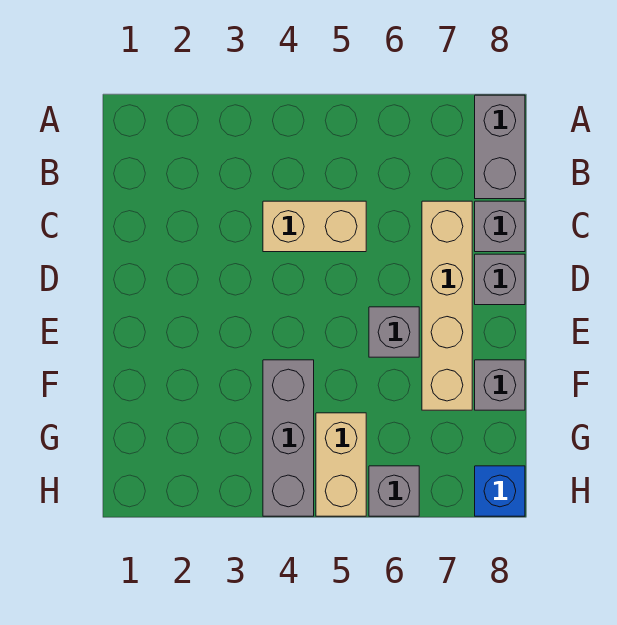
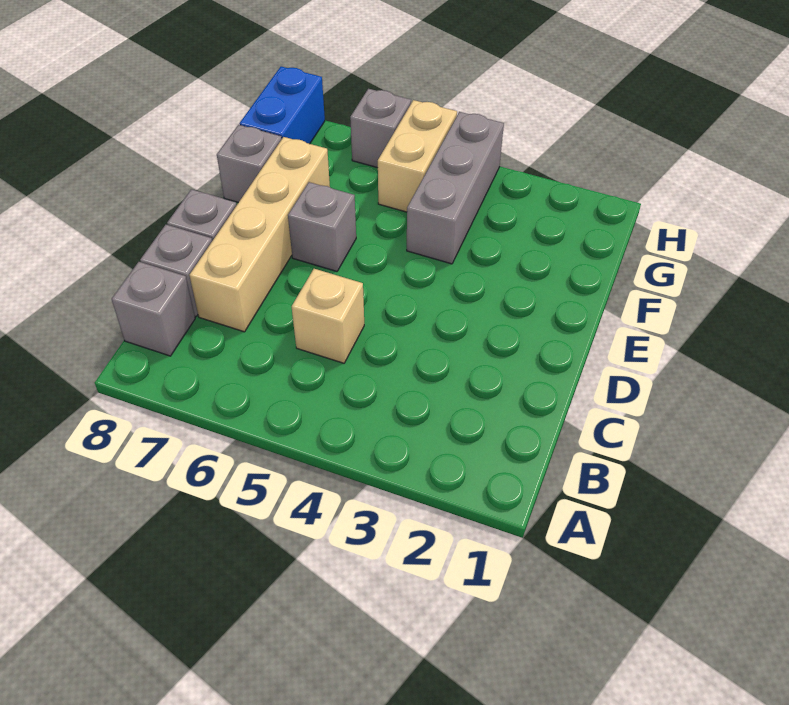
grey 1x2 brick [475,95,525,199] -> grey 1x1 brick [112,262,195,356]
tan 1x2 brick [263,201,366,252] -> tan 1x1 brick [292,269,364,363]
blue 1x1 brick [475,466,525,516] -> blue 1x2 brick [239,67,325,144]

